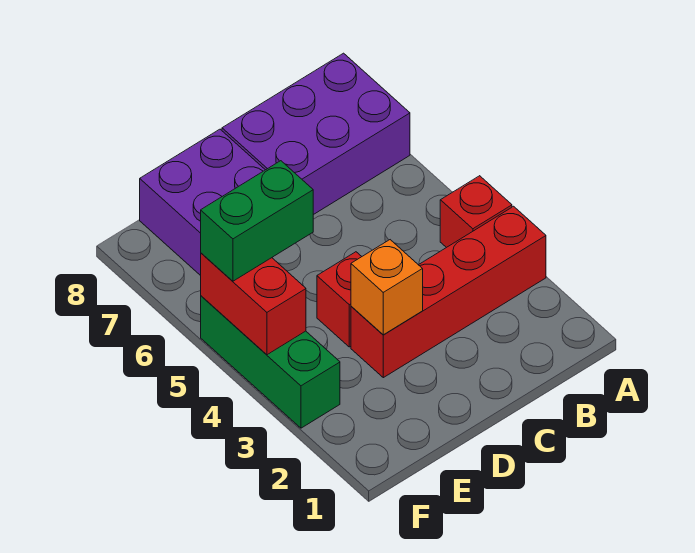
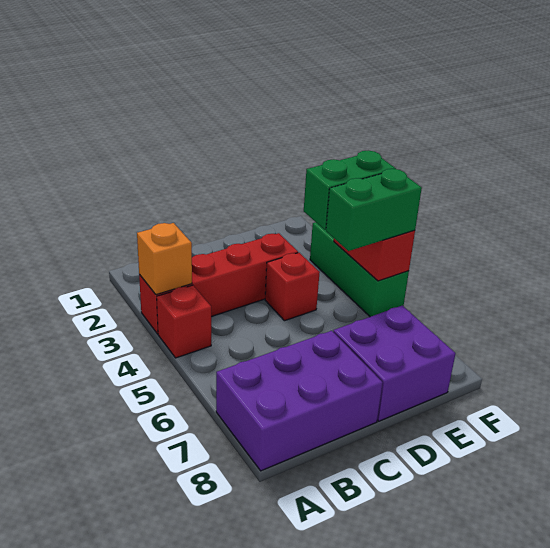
orange 1x1 brick [351,240,423,335] -> orange 1x1 brick moved to [137,223,192,295]
none -> green 1x2 brick [304,151,396,230]

